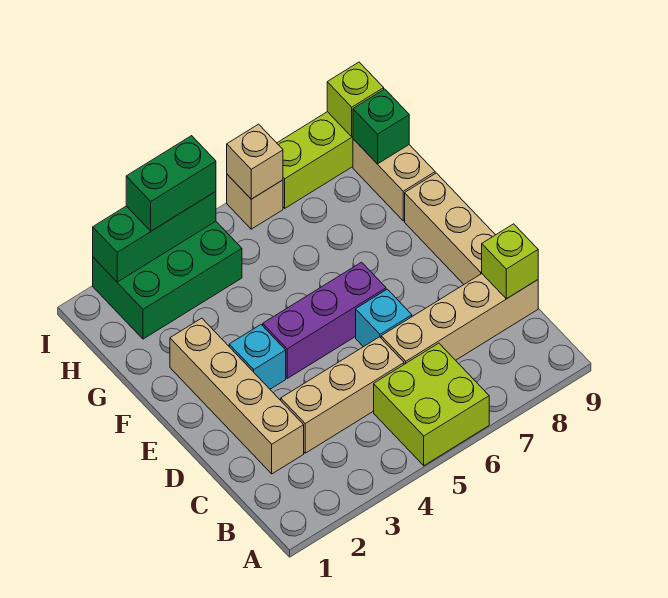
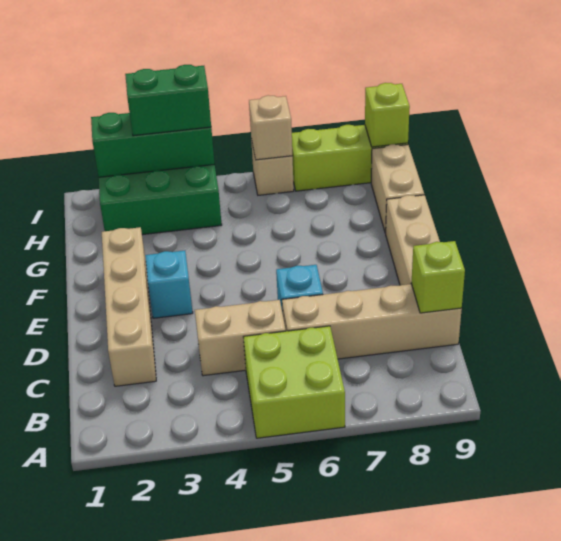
tan 1x3 brick [281,337,404,453] -> tan 1x2 brick [195,300,286,376]
purple 1x3 brick [263,262,386,378] -> none
green 1x1 brick [353,89,409,164] -> none

